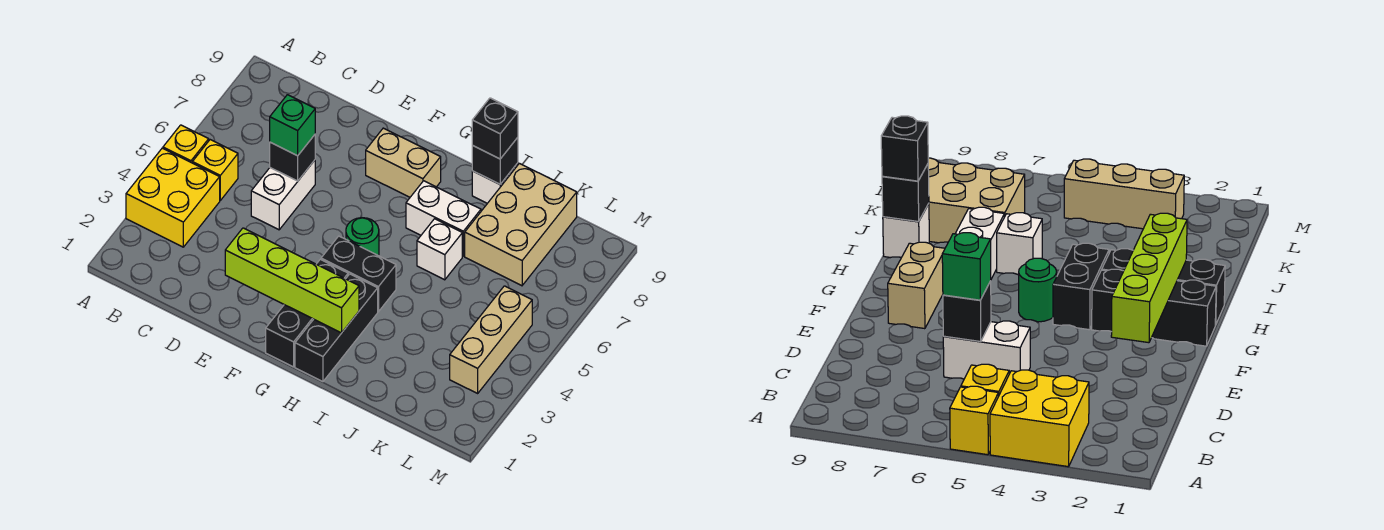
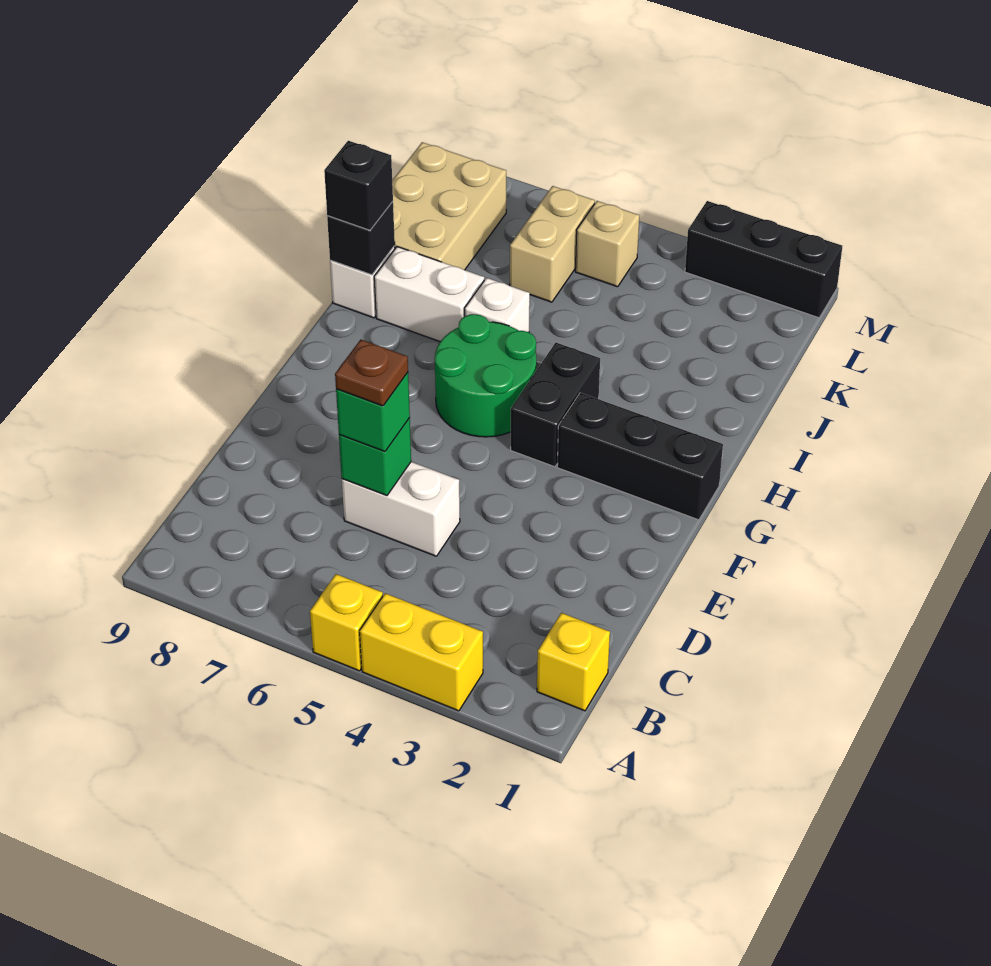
yellow 2x2 brick [126,148,220,247] -> yellow 1x2 brick [360,593,483,711]
yellow 1x1 brick [192,140,238,200] -> yellow 1x1 brick moved to [537,613,610,711]
black 1x1 brick [270,135,315,181] -> green 1x1 brick [339,418,411,496]
none -> brown 1x1 plate [335,340,408,406]
lime 1x4 brick [225,228,359,333] -> none
tan 1x2 brick [366,128,441,197] -> tan 1x2 brick moved to [510,186,595,302]
green 1x1 round brick [346,218,379,256] -> green 2x2 round brick [435,314,536,437]
black 1x3 brick [295,274,378,382] -> black 1x3 brick moved to [685,201,842,318]
white 1x2 brick [406,181,481,256] -> white 1x2 brick turned to [374,247,484,341]
tan 2x3 brick [465,163,577,286] -> tan 2x3 brick turned to [392,142,506,270]
tan 1x3 brick [450,286,532,393] -> tan 1x1 brick [575,201,639,287]

